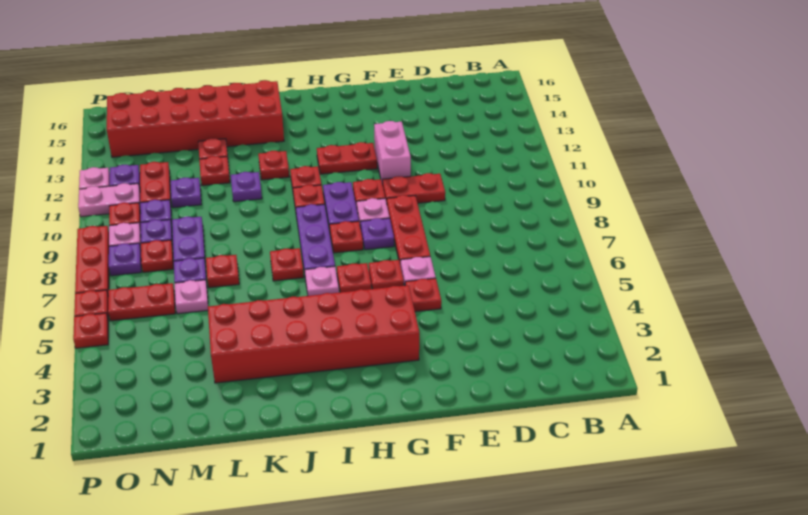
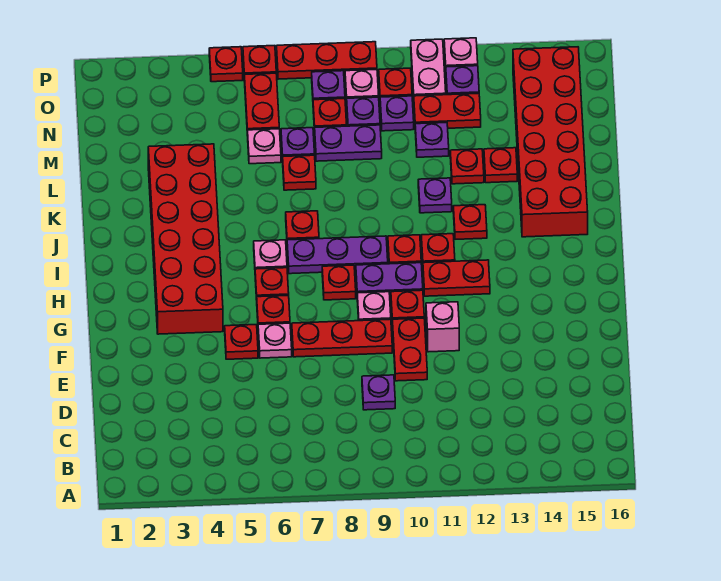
pink 1x2 brick [374,121,411,185] -> pink 1x1 brick [426,302,459,352]
purple 1x1 plate [361,218,394,250] -> purple 1x1 plate moved to [362,375,395,410]
red 1x2 plate [317,142,377,174] -> red 1x2 plate turned to [423,260,490,296]

